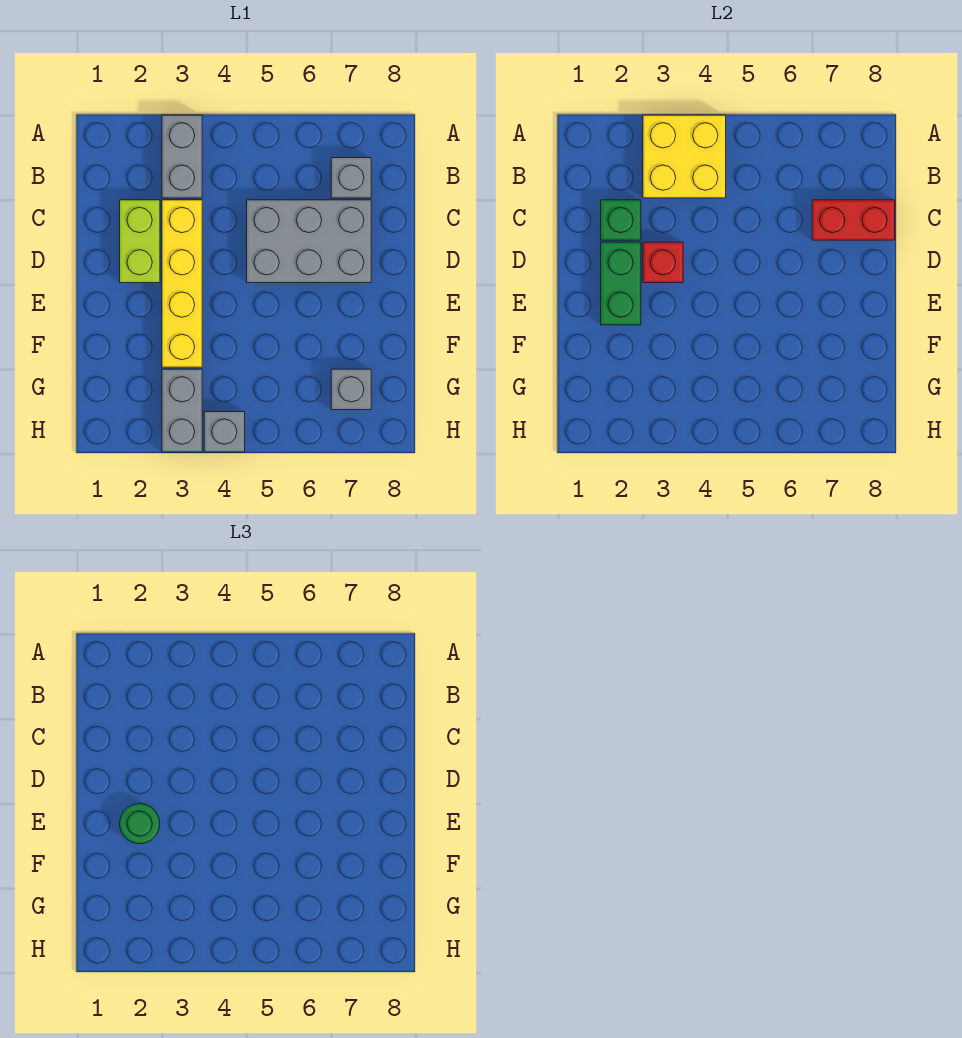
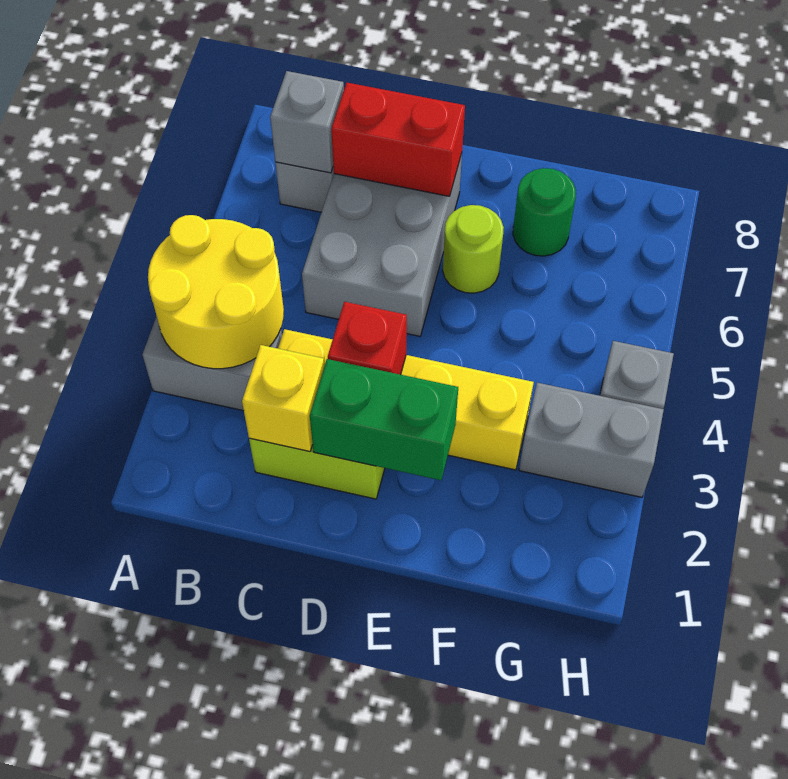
yellow 2x2 brick [643,115,726,198] -> yellow 2x2 round brick [148,215,284,369]
green 1x1 brick [601,200,641,240] -> yellow 1x1 brick [242,345,324,452]
red 1x2 brick [812,200,895,240] -> red 1x2 brick turned to [331,83,465,197]
green 1x1 round brick [120,804,160,844] -> green 1x1 round brick moved to [513,168,576,256]
none -> lime 1x1 round brick [443,205,504,293]
grey 1x1 brick [331,369,371,410] -> grey 1x1 brick moved to [270,71,344,173]

